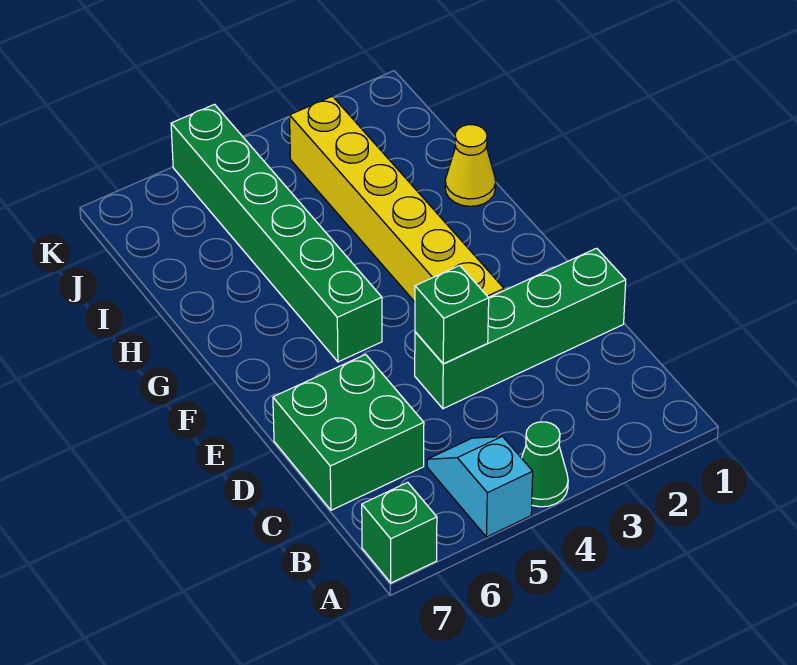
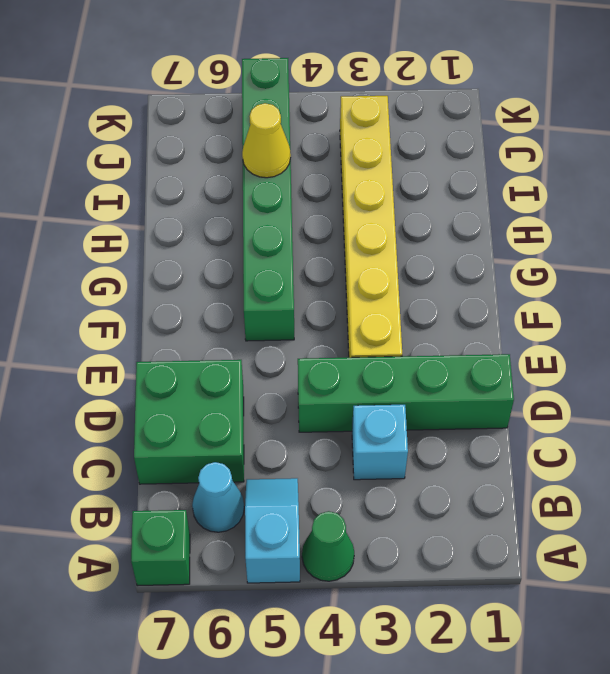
none -> cyan 1x1 cone [192,462,244,532]
none -> cyan 1x1 brick [352,405,408,480]
green 1x1 brick [415,266,489,364] -> none
yellow 1x1 cone [445,125,496,206] -> yellow 1x1 cone moved to [242,103,291,178]

